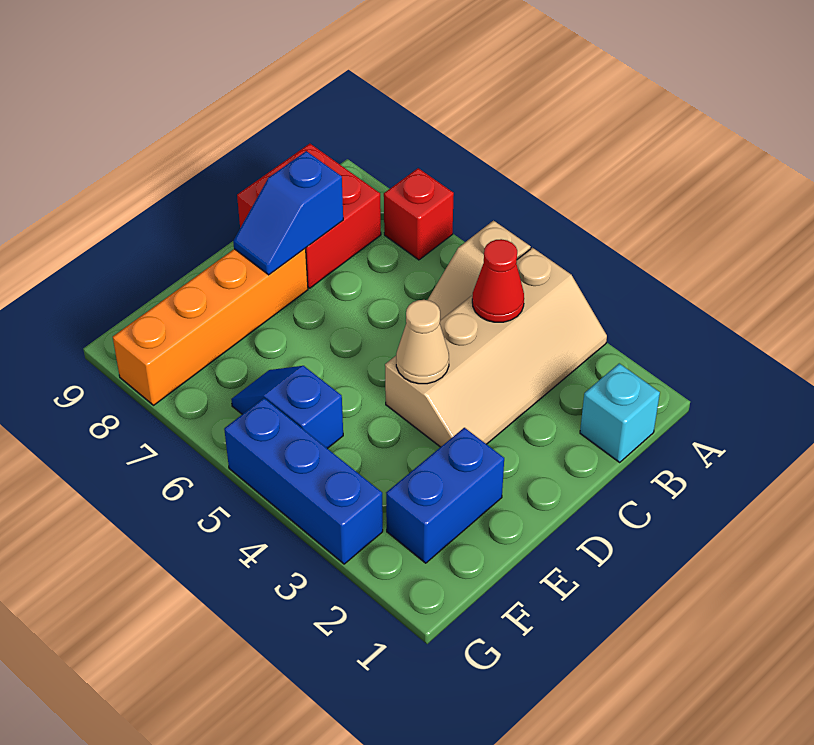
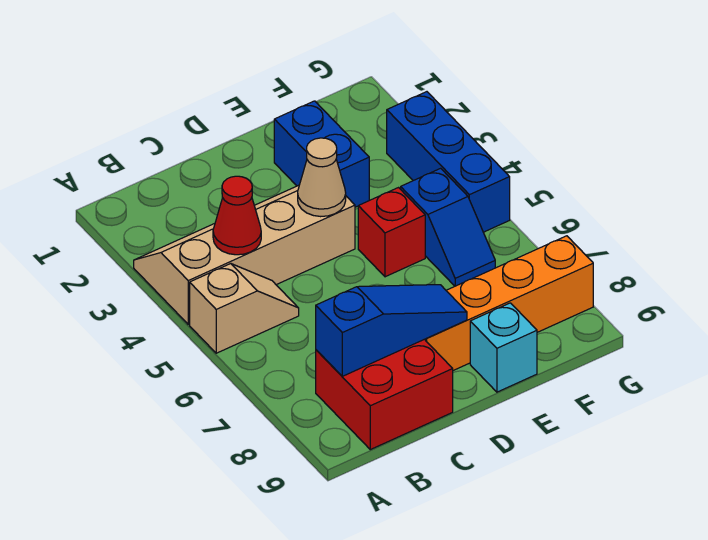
red 1x1 brick [384,168,454,260] -> red 1x1 brick moved to [358,188,425,277]
cyan 1x1 brick [580,363,660,462] -> cyan 1x1 brick moved to [470,303,537,392]
blue 1x2 slope [233,151,343,275] -> blue 1x3 slope [316,285,467,376]
blue 1x2 brick [386,428,504,563] -> blue 1x2 brick turned to [274,101,369,207]

